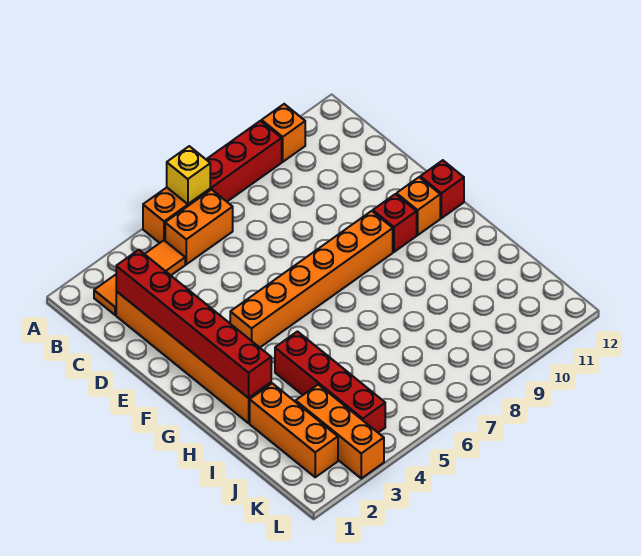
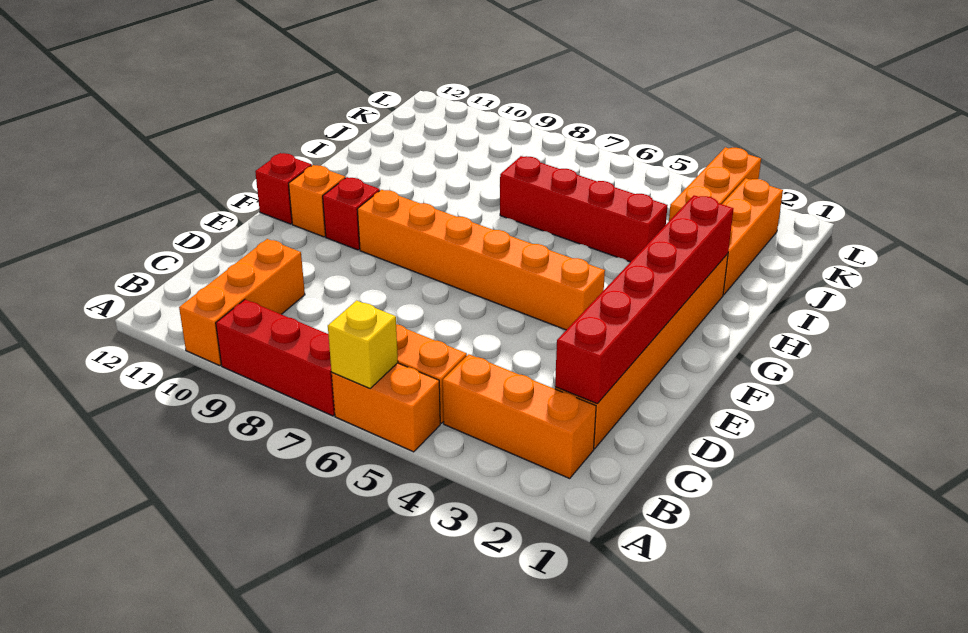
orange 1x1 brick [262,104,305,162] -> orange 1x3 brick [179,239,305,366]
orange 1x3 tile [94,240,185,315] -> orange 1x3 brick [443,354,596,478]
red 1x4 brick [275,332,385,433] -> red 1x4 brick turned to [500,156,668,262]

